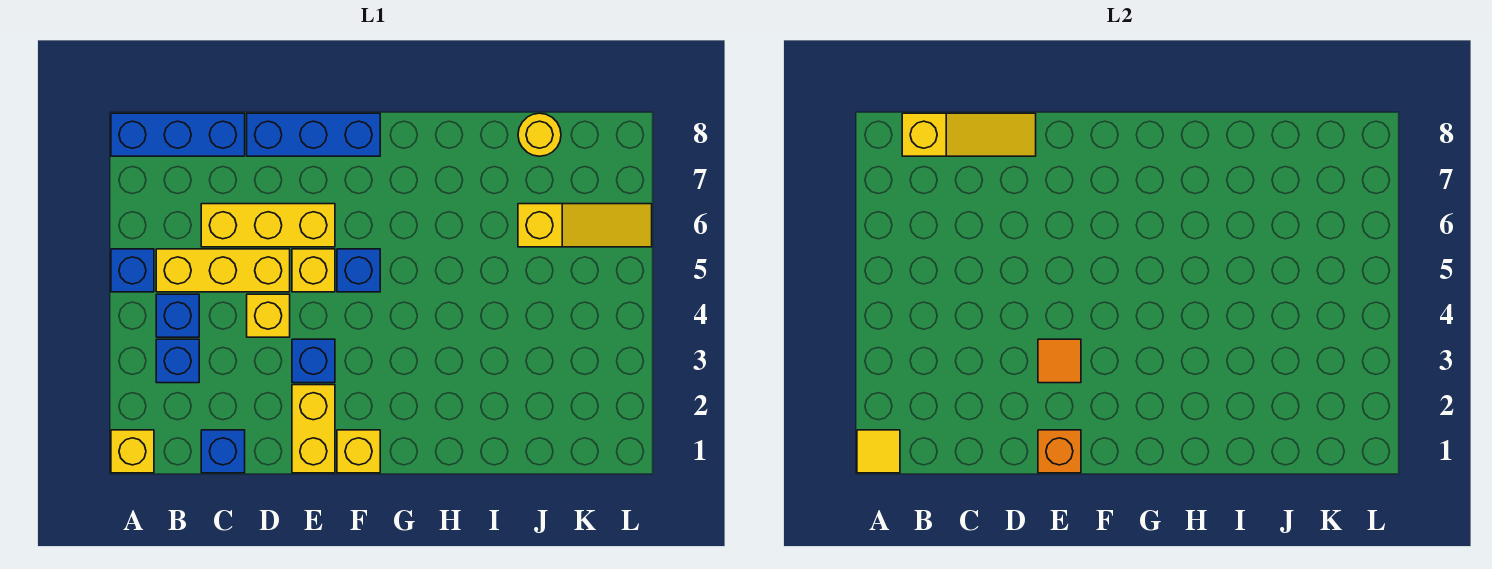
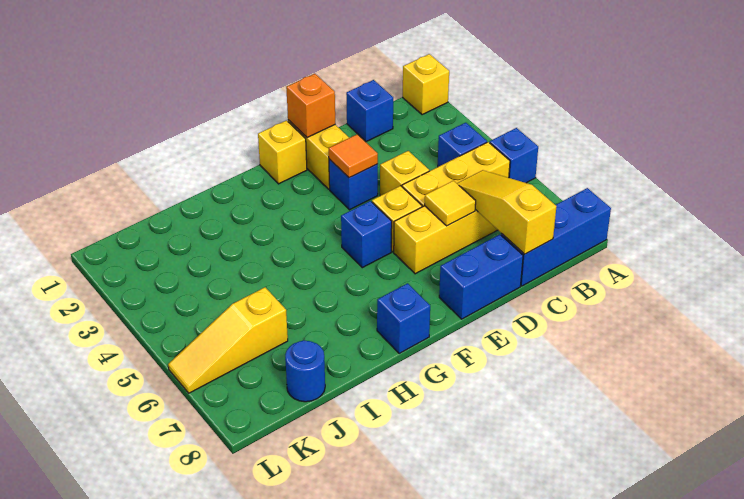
yellow 1x1 tile [857,430,900,473] -> yellow 1x1 tile moved to [425,181,476,226]
blue 1x1 brick [156,339,199,383] -> blue 1x1 brick moved to [377,283,430,353]
yellow 1x3 slope [902,113,1036,156] -> yellow 1x3 slope turned to [457,170,557,254]
blue 1x3 brick [247,113,380,156] -> blue 1x2 brick [439,235,523,319]
yellow 1x1 round brick [518,113,561,156] -> blue 1x1 round brick [285,340,325,402]

